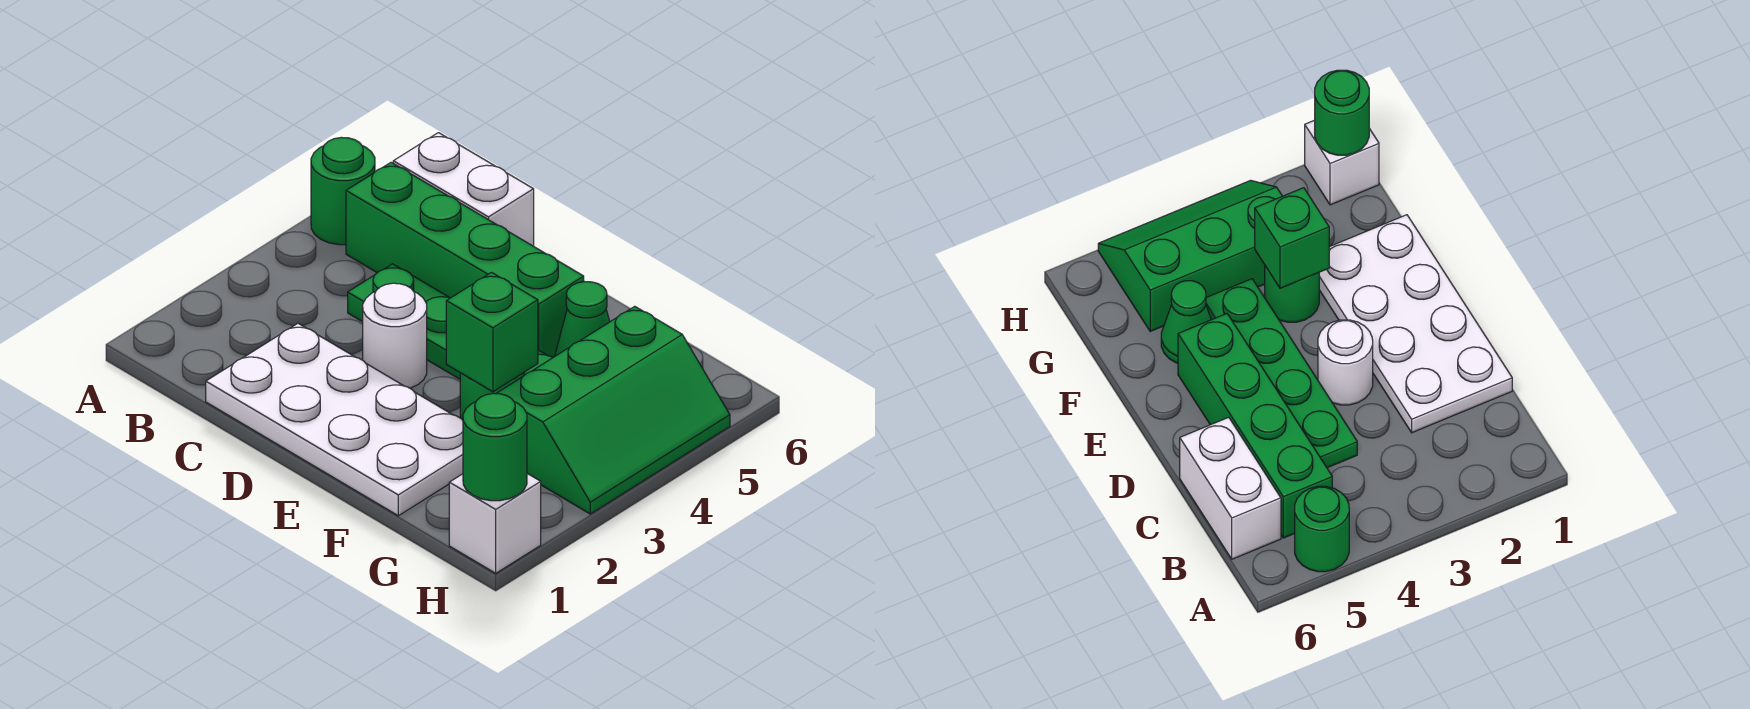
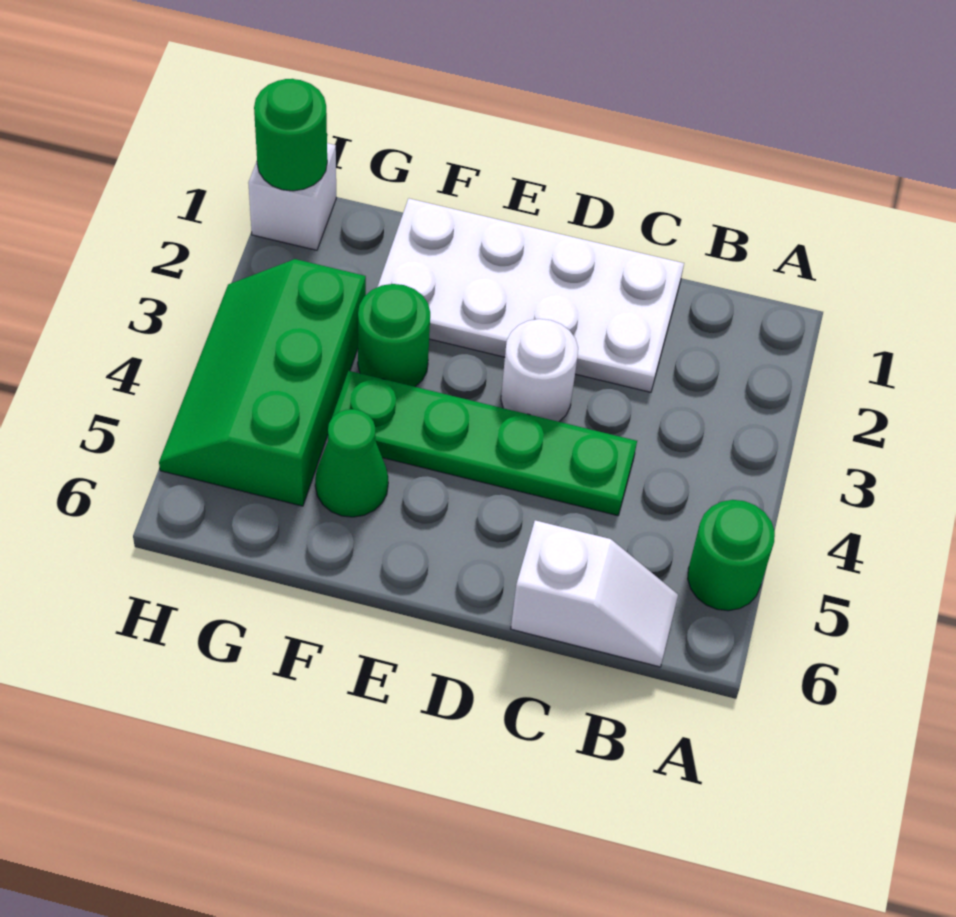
green 1x4 brick [346,162,584,357] -> none
white 1x2 brick [393,133,534,246] -> white 1x2 slope [511,520,678,667]
green 1x1 brick [446,273,538,392] -> none

